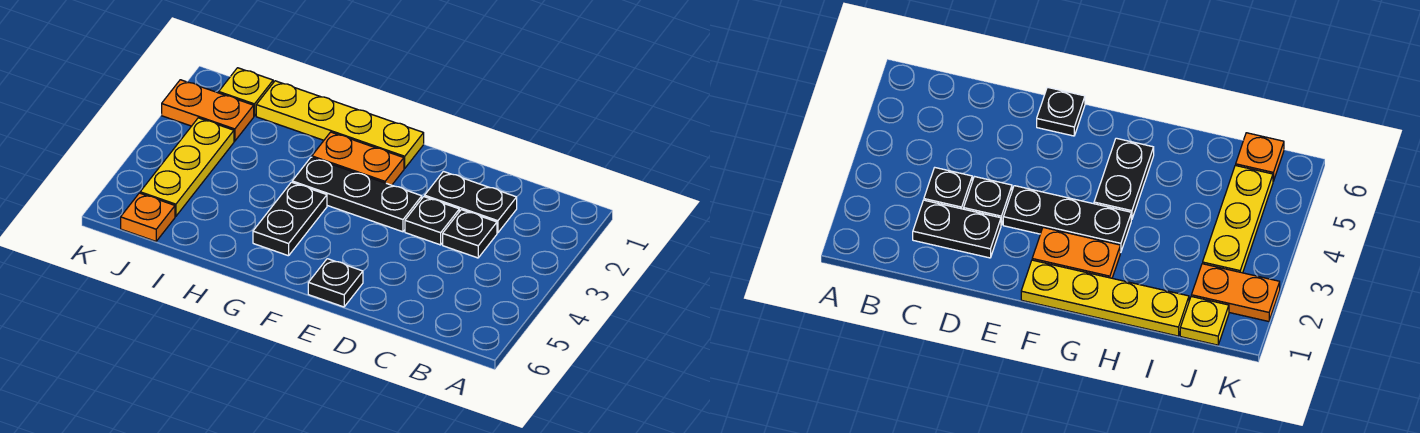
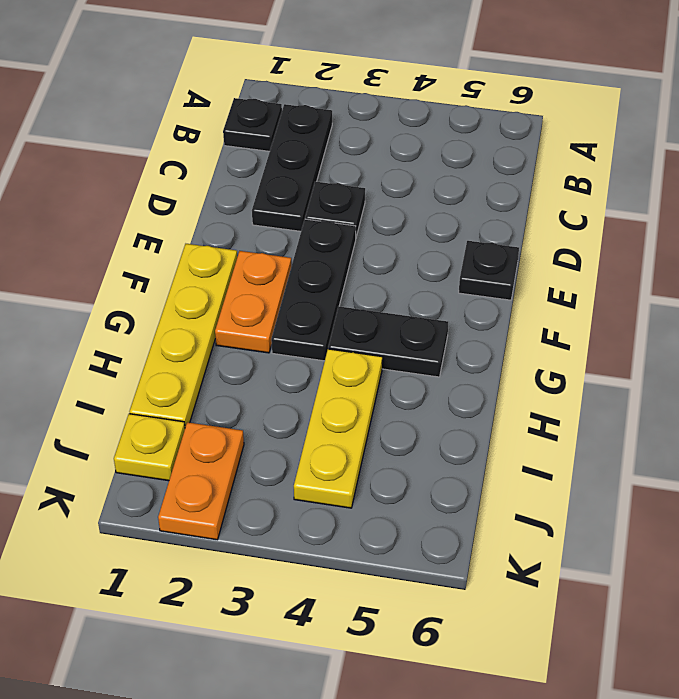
black 1x2 plate [425,171,517,233] -> black 1x3 plate [252,104,332,231]
black 1x1 plate [443,210,497,258] -> black 1x1 plate moved to [223,98,282,151]
yellow 1x3 plate [140,118,234,216] -> yellow 1x3 plate turned to [294,349,382,508]
orange 1x1 plate [121,193,175,241] -> none

